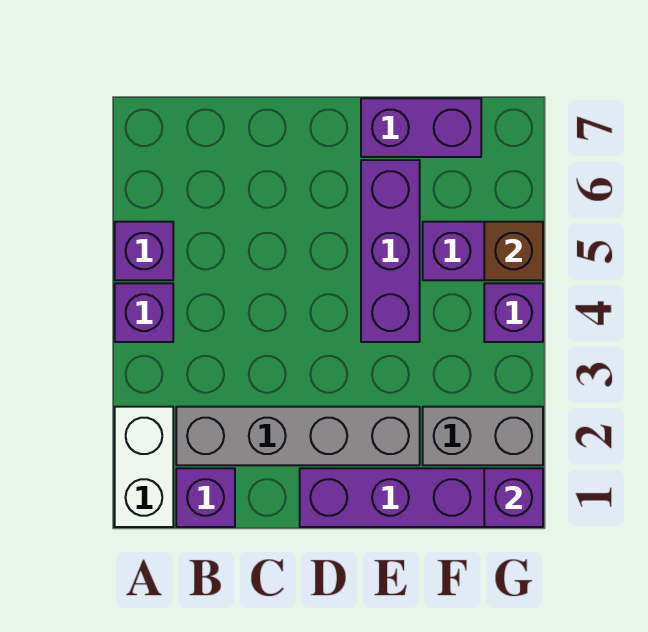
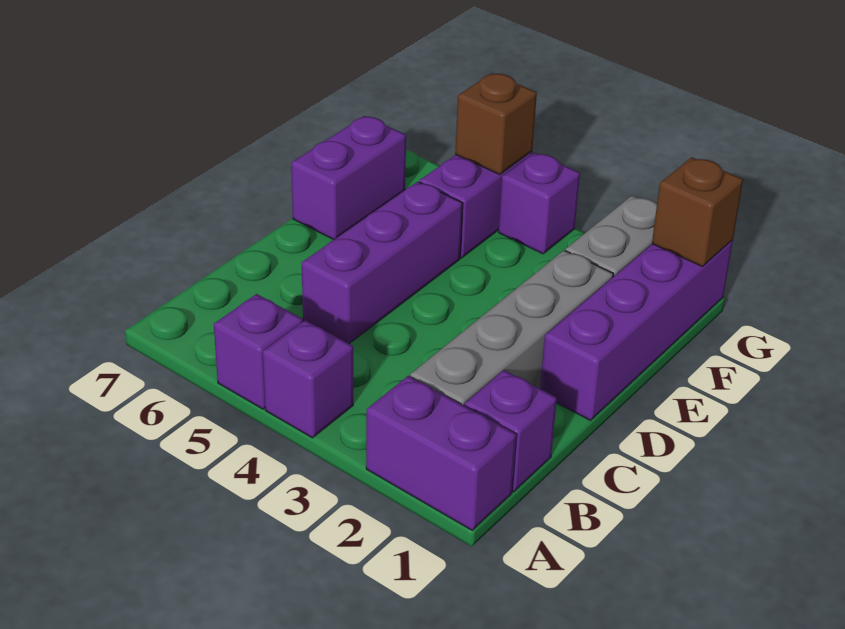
white 1x2 brick [115,407,173,527] -> purple 1x2 brick [366,376,516,530]
purple 1x3 brick [361,160,420,342] -> purple 1x3 brick turned to [302,182,462,344]
purple 1x1 brick [484,468,543,527] -> brown 1x1 brick [652,157,743,267]

